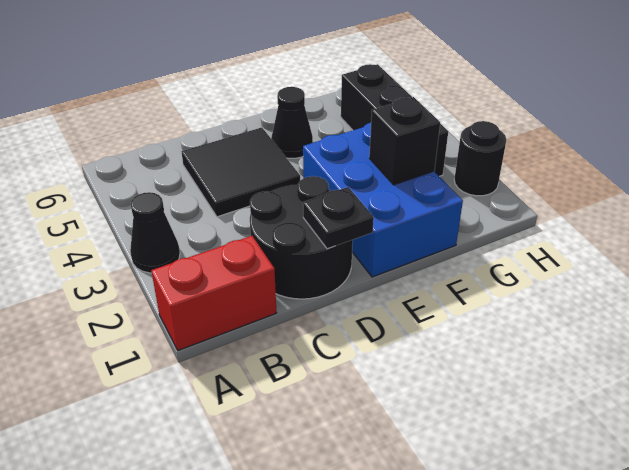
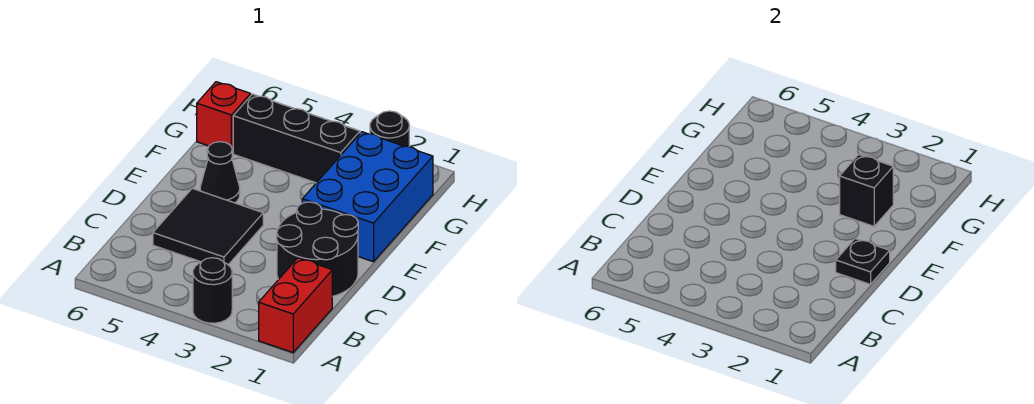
black 1x1 cone [130,192,180,273] -> black 1x1 round brick [193,258,232,323]
blue 2x3 brick [303,123,463,277] -> blue 2x3 brick turned to [302,132,433,262]
none -> red 1x1 brick [197,82,251,153]

